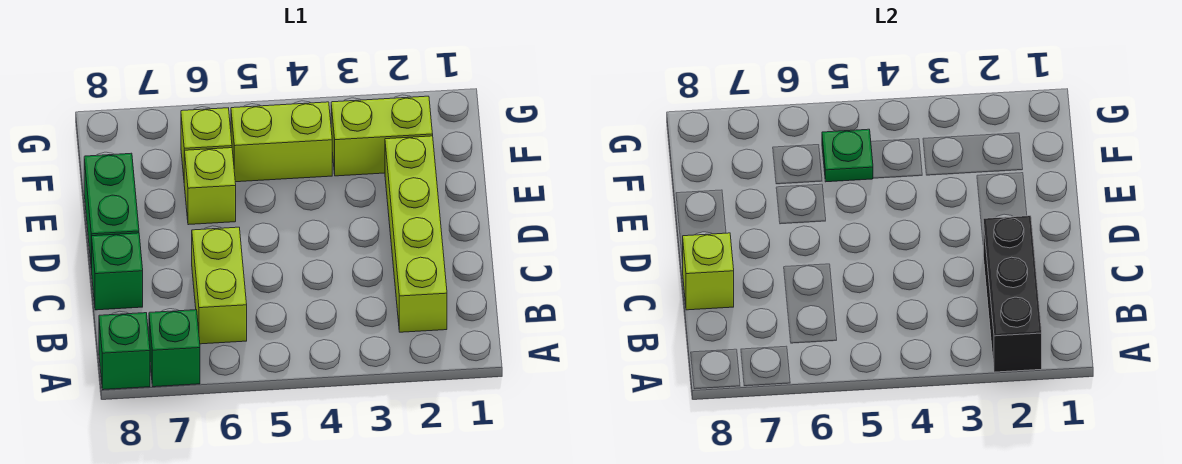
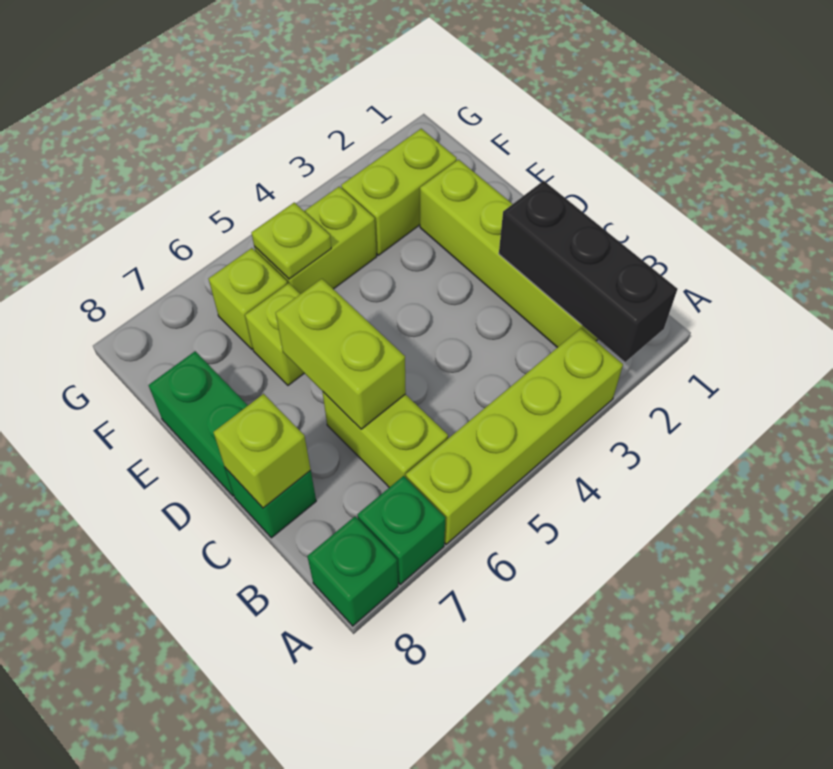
none -> lime 1x4 brick [406,328,623,544]
none -> lime 1x2 brick [276,279,406,429]
green 1x1 plate [822,129,873,182] -> lime 1x1 plate [252,203,331,279]

